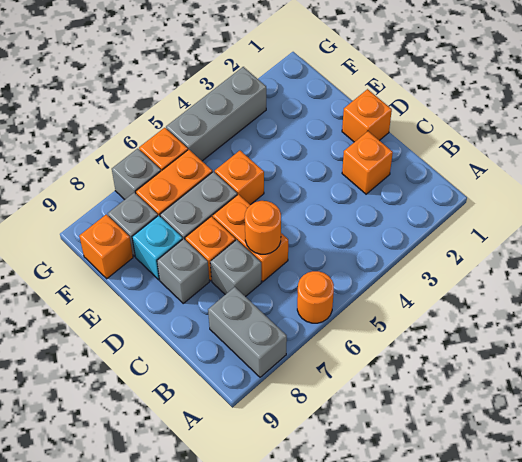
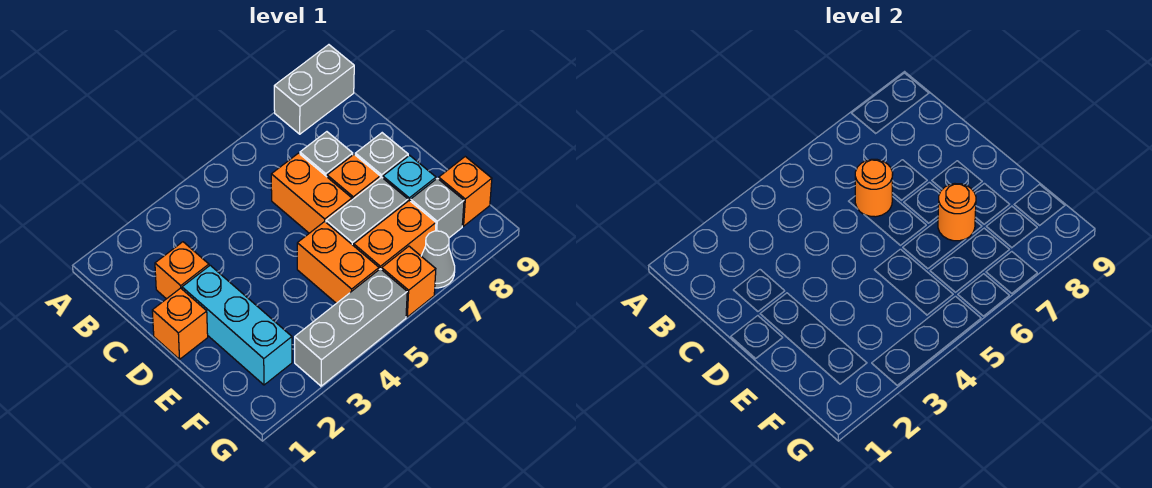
orange 1x1 round brick [297,271,334,323] -> orange 1x1 round brick moved to [938,184,976,241]
grey 1x2 brick [208,287,287,377] -> grey 1x2 brick turned to [274,45,354,134]
none -> cyan 1x3 brick [182,265,292,385]
orange 1x1 brick [215,151,264,205] -> orange 1x2 brick [297,222,379,303]
grey 1x1 brick [112,149,161,199] -> grey 1x1 cone [421,231,455,288]

